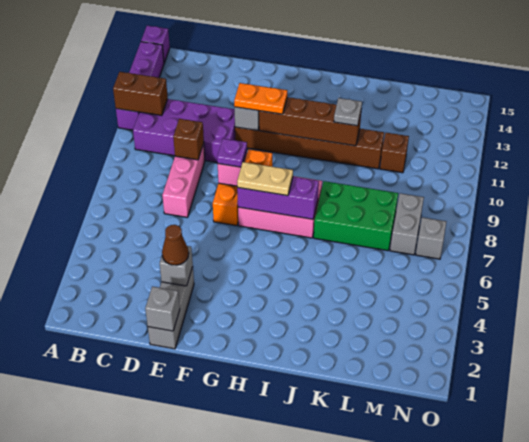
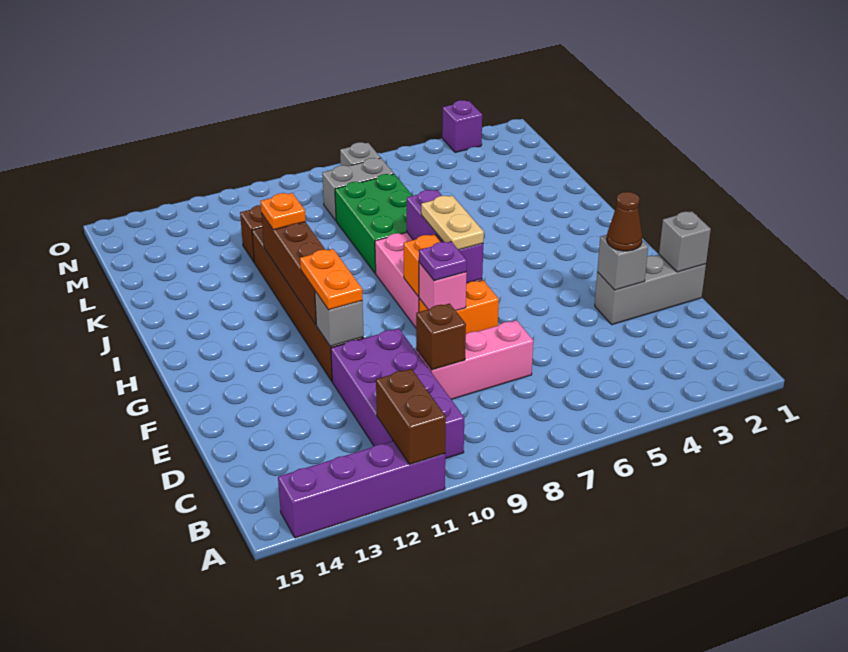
purple 1x1 brick [141,26,170,63] -> purple 1x1 brick moved to [442,100,482,153]
grey 1x1 plate [334,98,362,126] -> orange 1x1 plate [260,193,306,230]

